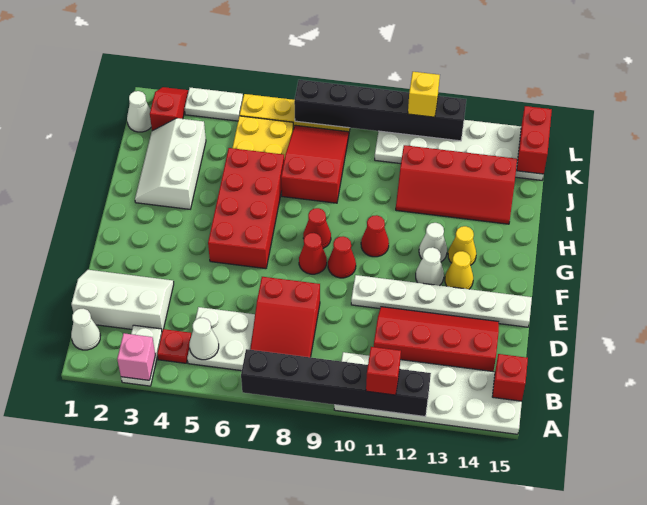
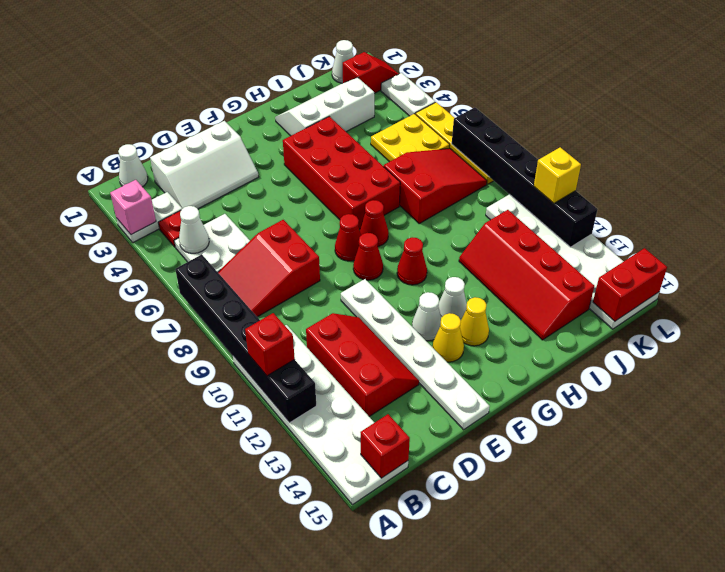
white 2x3 slope [71,270,174,331] -> white 2x3 slope turned to [150,121,258,209]
red 2x4 slope [374,307,499,372] -> red 2x3 slope [306,313,419,416]
red 2x4 brick [208,148,284,269] -> red 2x4 brick turned to [283,117,400,229]

